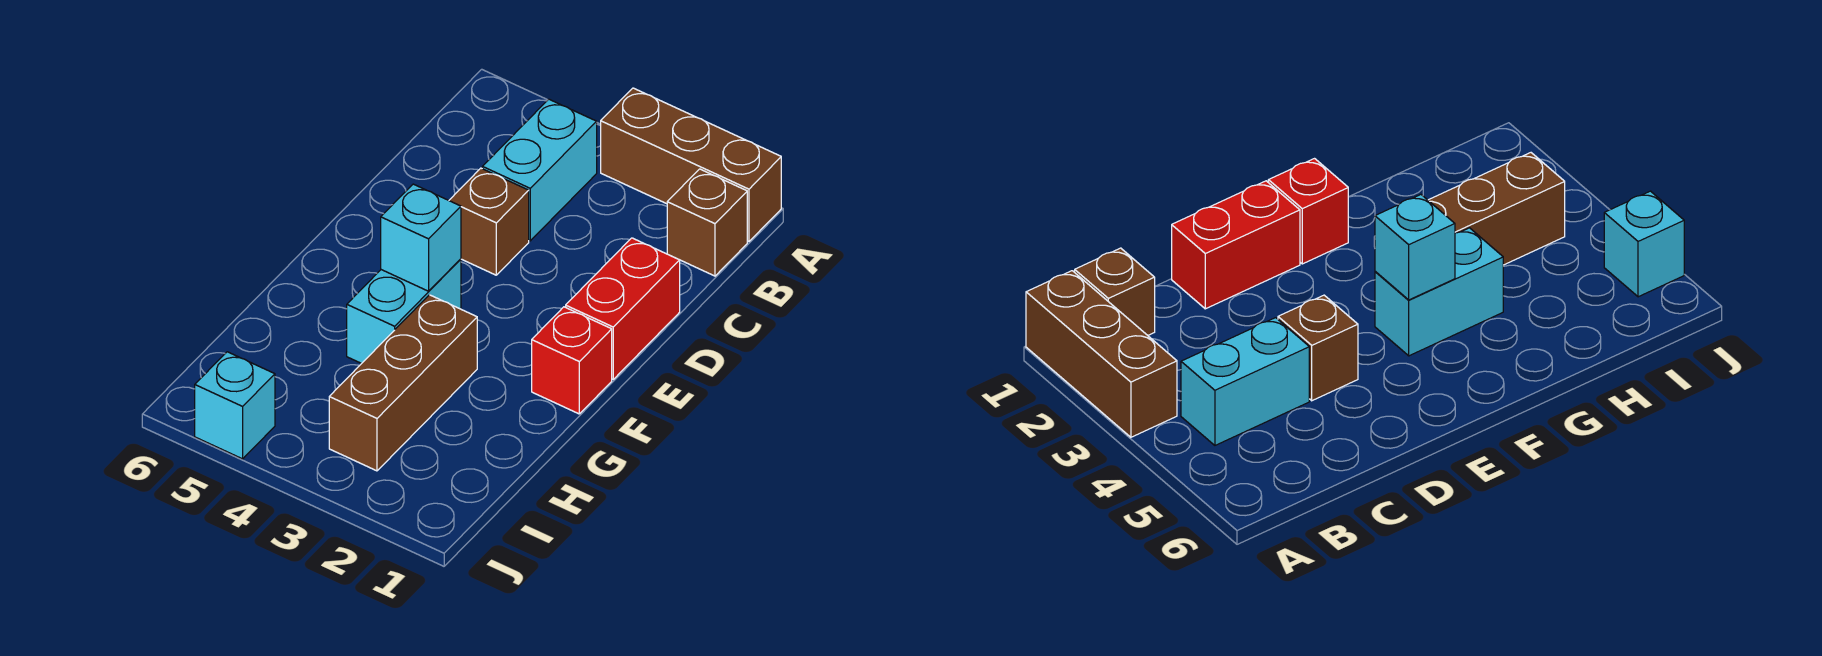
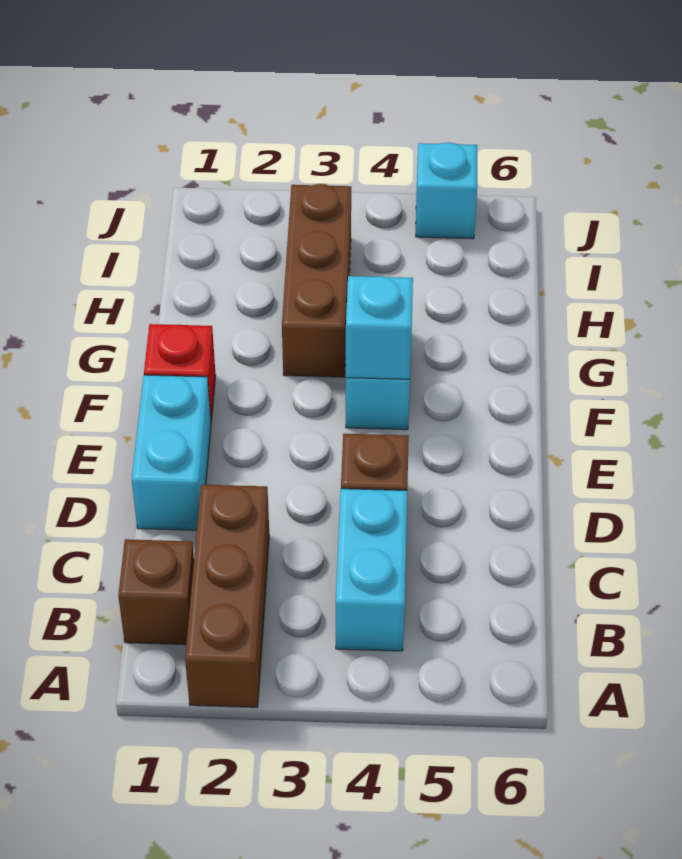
brown 1x3 brick [601,88,781,242] -> brown 1x3 brick turned to [185,485,269,707]
red 1x2 brick [566,238,680,379] -> cyan 1x2 brick [132,375,211,530]

